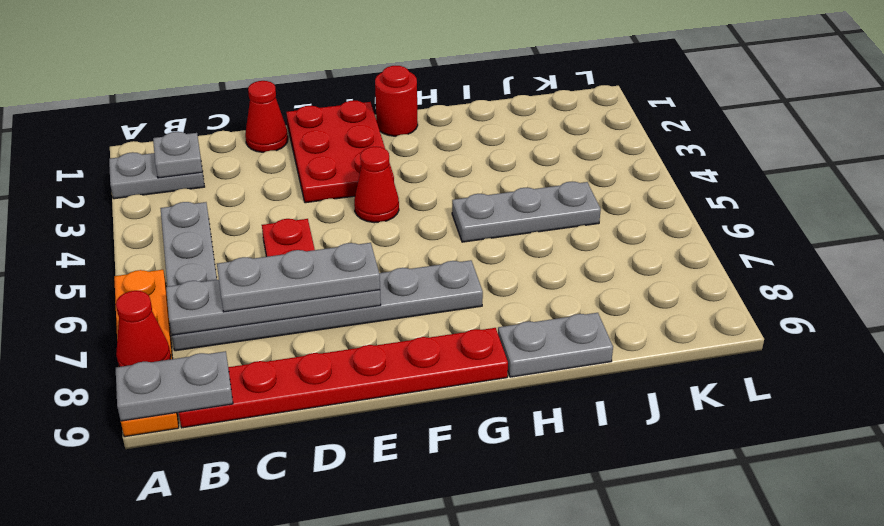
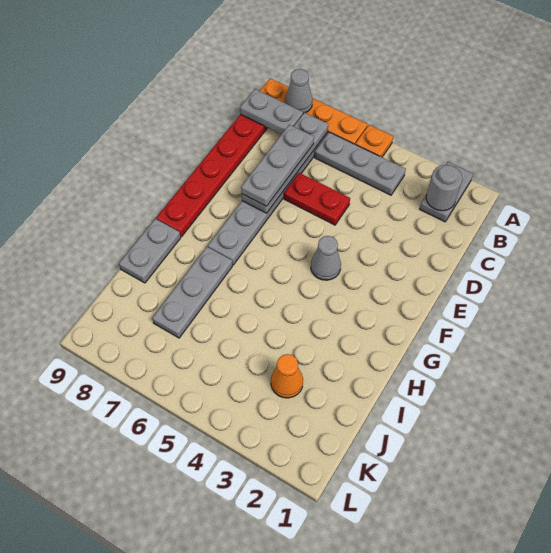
none -> orange 1x1 plate [355,125,393,157]
red 1x1 cone [116,291,171,367] -> grey 1x1 cone [285,69,313,113]
grey 1x2 plate [116,351,233,421] -> grey 1x2 plate turned to [240,89,303,134]
grey 1x1 plate [153,132,202,178] -> grey 1x1 round brick [426,165,462,211]
red 1x1 cone [245,81,288,152] -> none
red 2x3 plate [286,100,394,203] -> none
red 1x1 cone [354,147,399,223] -> grey 1x1 cone [311,236,341,280]
red 1x1 round brick [375,66,418,136] -> none
grey 1x3 plate [452,182,601,242] -> grey 1x3 plate moved to [152,247,232,338]
none -> orange 1x1 cone [271,354,303,398]

